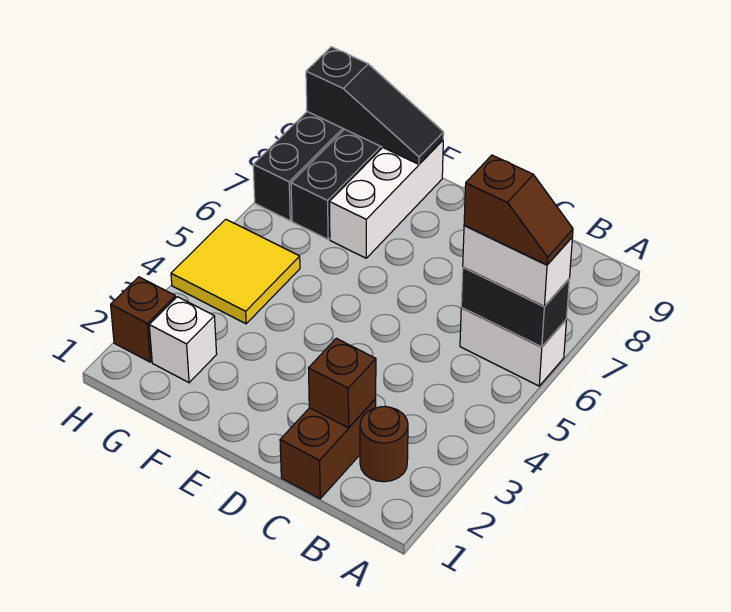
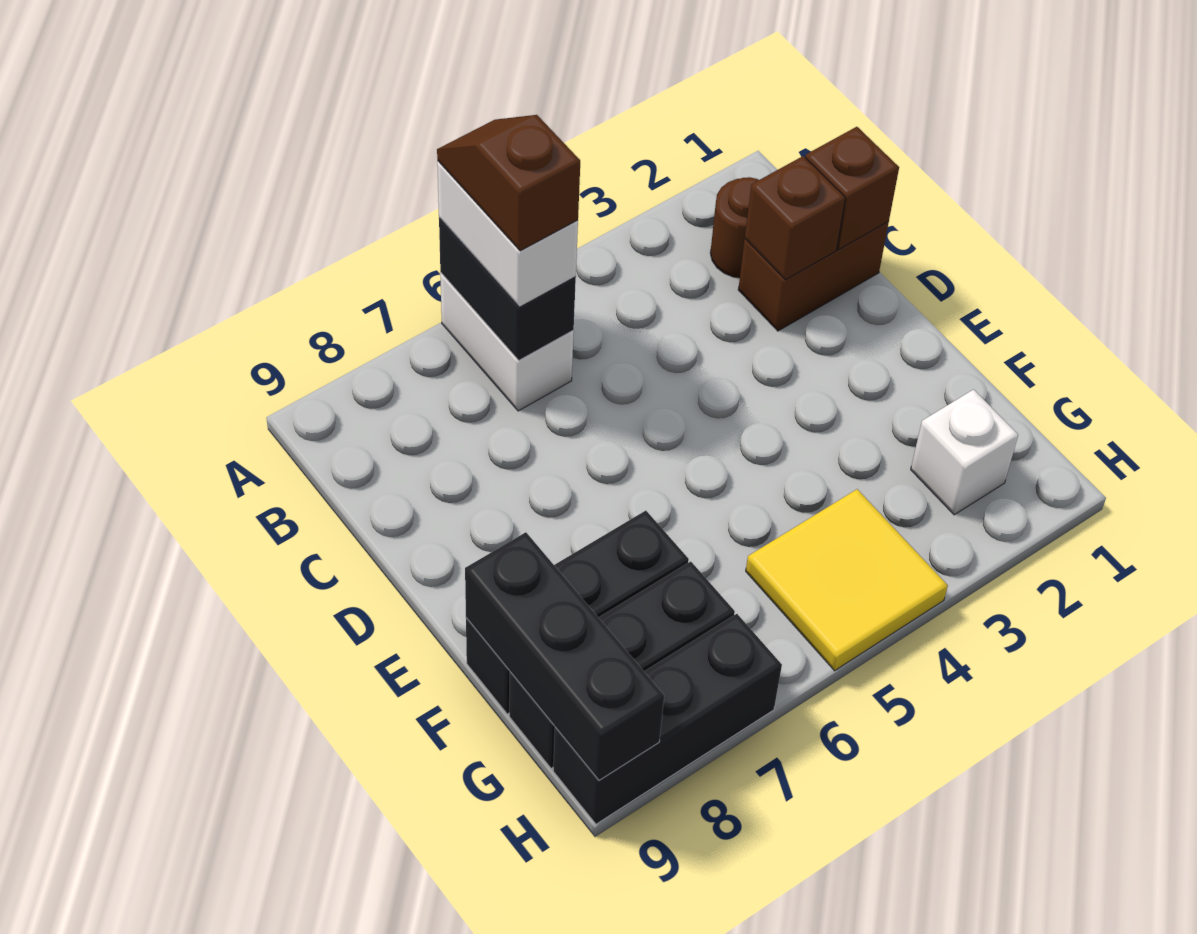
white 1x3 brick [329,140,443,258] -> black 1x3 brick [466,511,689,714]
black 1x3 slope [306,47,444,164] -> black 1x3 brick [465,532,664,780]
brown 1x1 brick [111,277,176,362] -> brown 1x1 brick moved to [806,127,899,249]

